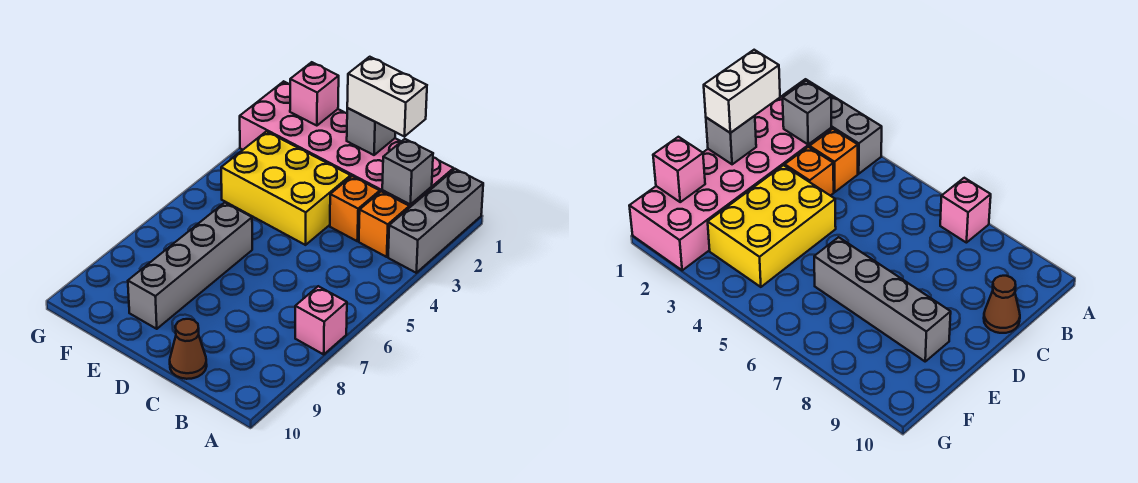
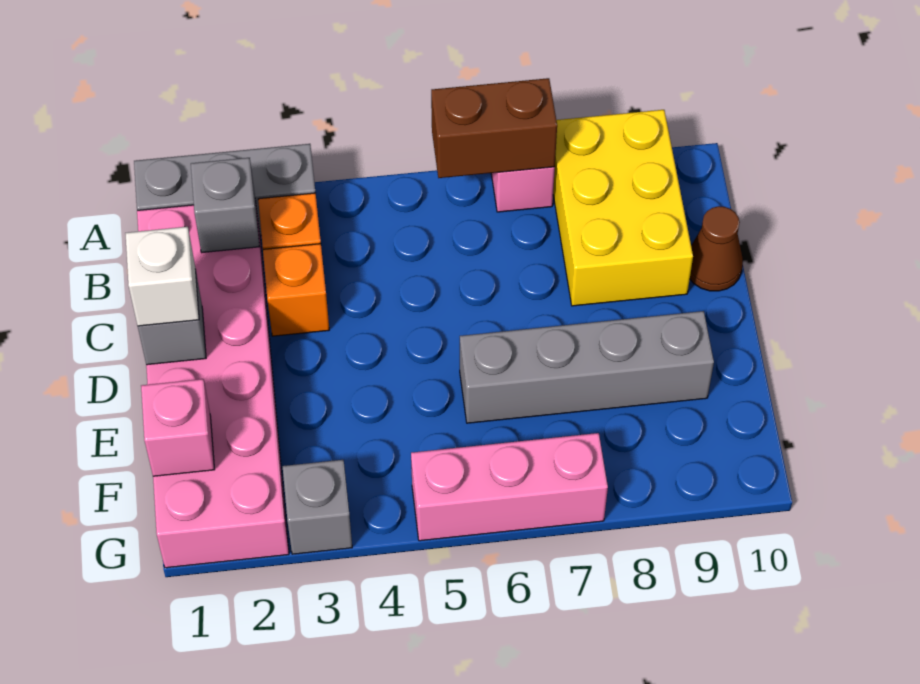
none -> brown 1x2 brick [431,78,557,178]
white 1x2 brick [347,57,427,137] -> white 1x1 brick [125,227,199,326]
yellow 2x3 brick [221,131,351,245] -> yellow 2x3 brick moved to [553,110,693,306]
none -> grey 1x1 brick [283,460,352,554]
none -> pink 1x3 brick [411,433,608,541]

